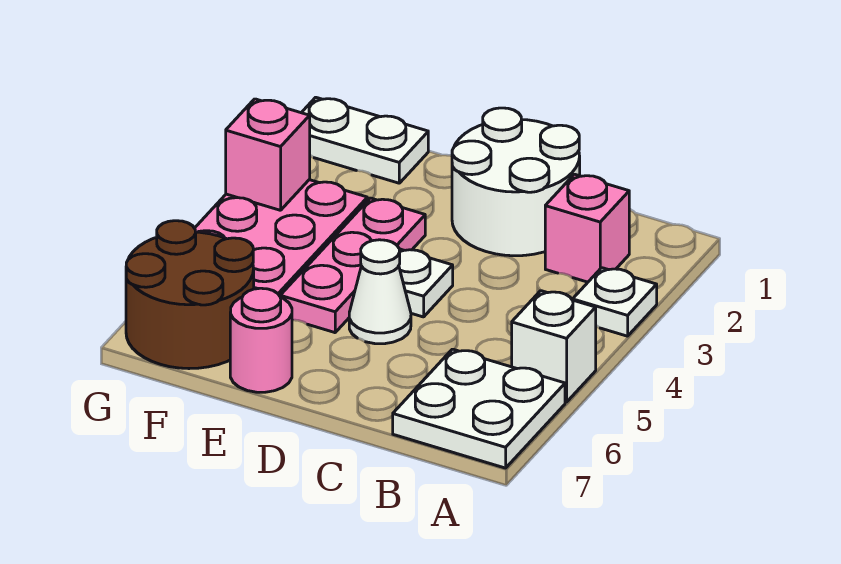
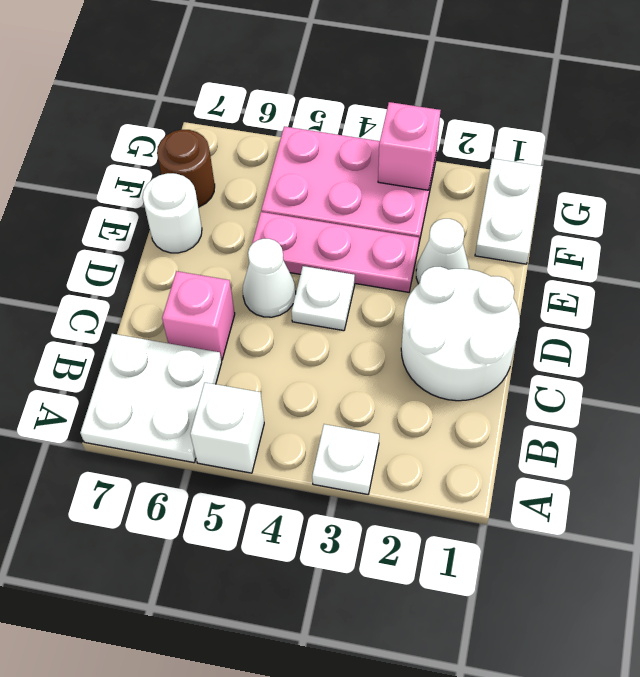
pink 1x1 brick [545,174,629,282] -> pink 1x1 brick moved to [162,271,235,360]
none -> white 1x1 cone [416,219,469,284]
pink 1x1 round brick [230,288,292,392] -> white 1x1 round brick [143,173,202,253]
brown 2x2 round brick [126,221,254,369] -> brown 1x1 round brick [157,130,215,207]

